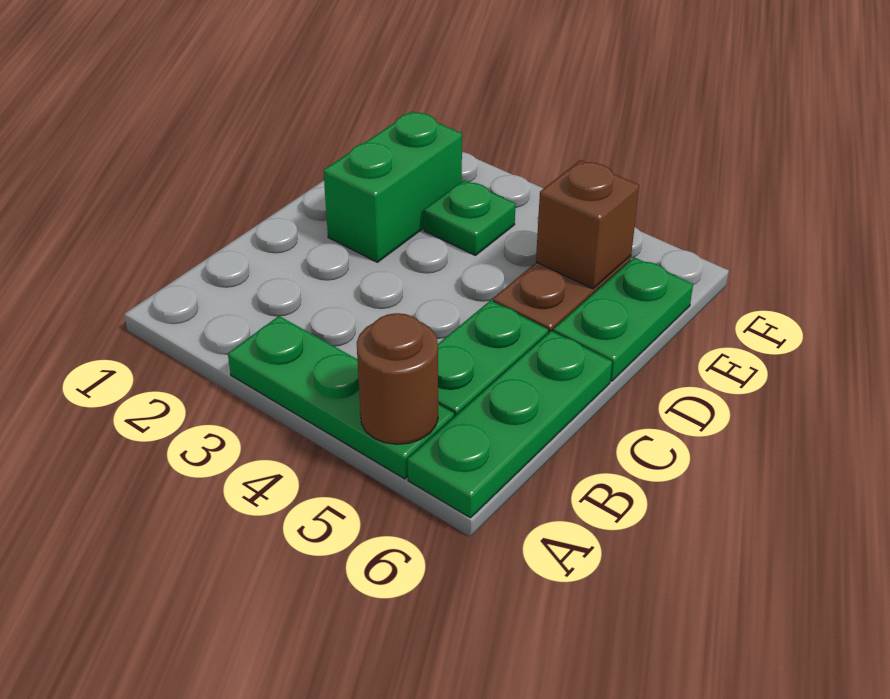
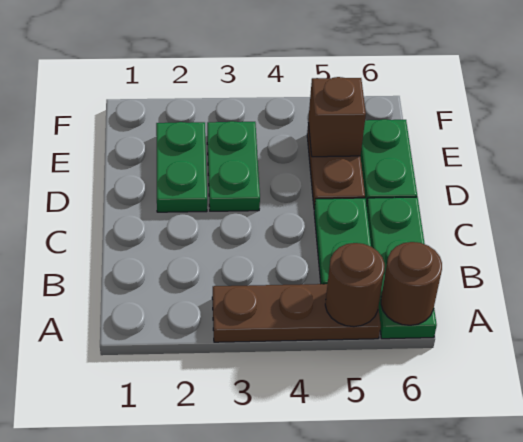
green 1x3 plate [228,316,454,479] -> brown 1x3 plate [212,284,381,342]
none -> brown 1x1 round brick [381,242,442,325]
green 1x2 brick [323,112,462,262] -> green 1x2 plate [156,122,207,212]
green 1x1 plate [424,180,516,255] -> green 1x2 plate [207,121,260,211]

